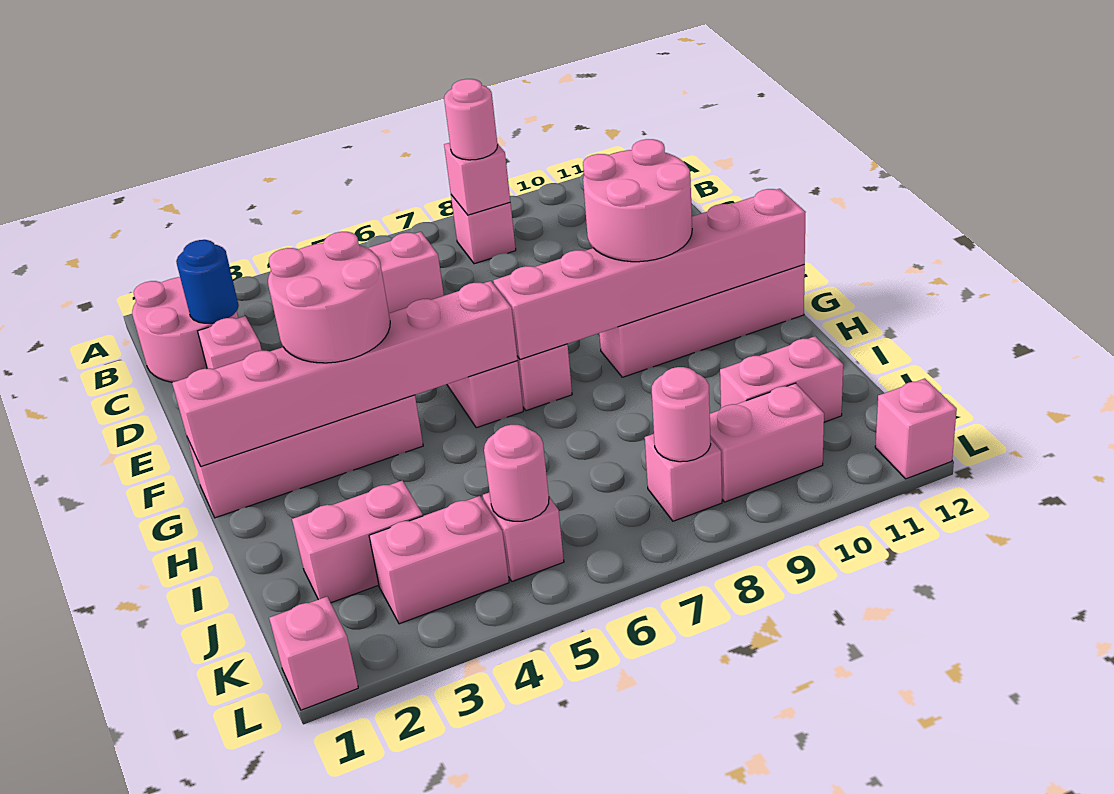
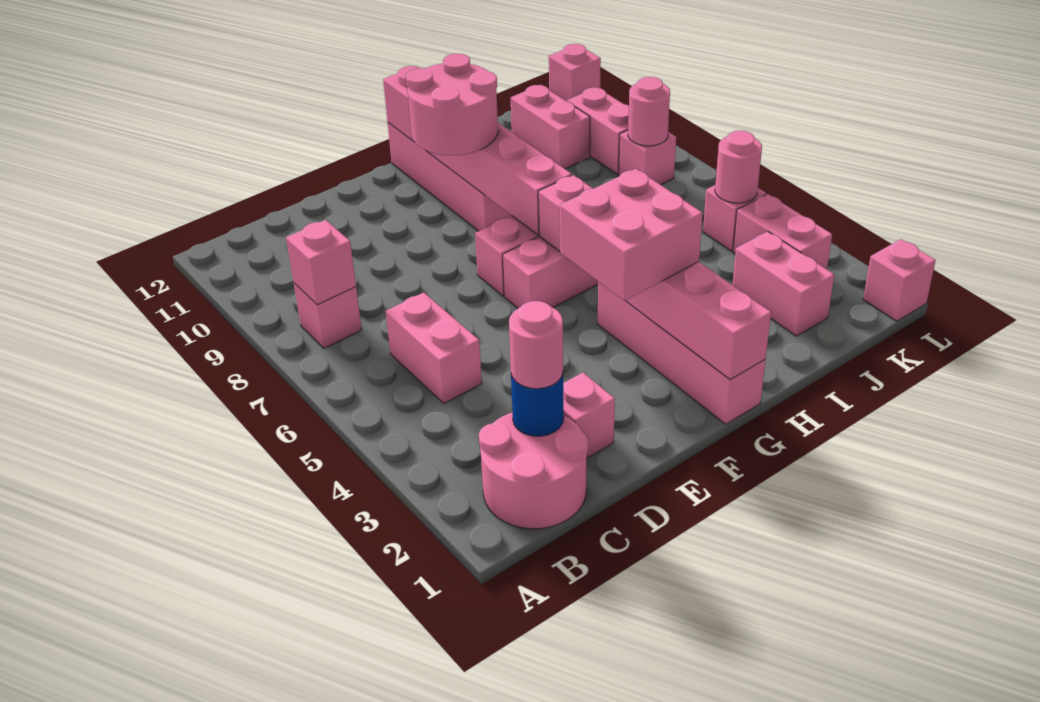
pink 1x1 round brick [444,79,498,160] -> pink 1x1 round brick moved to [509,301,563,389]
pink 2x2 round brick [268,232,390,363] -> pink 2x2 brick [560,169,703,301]

